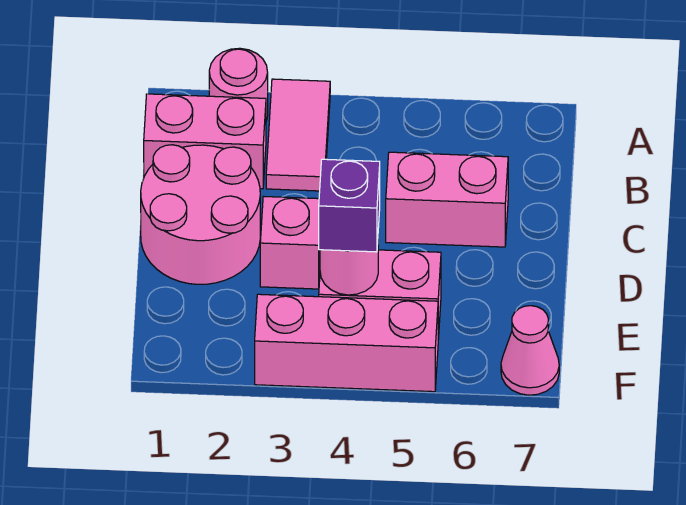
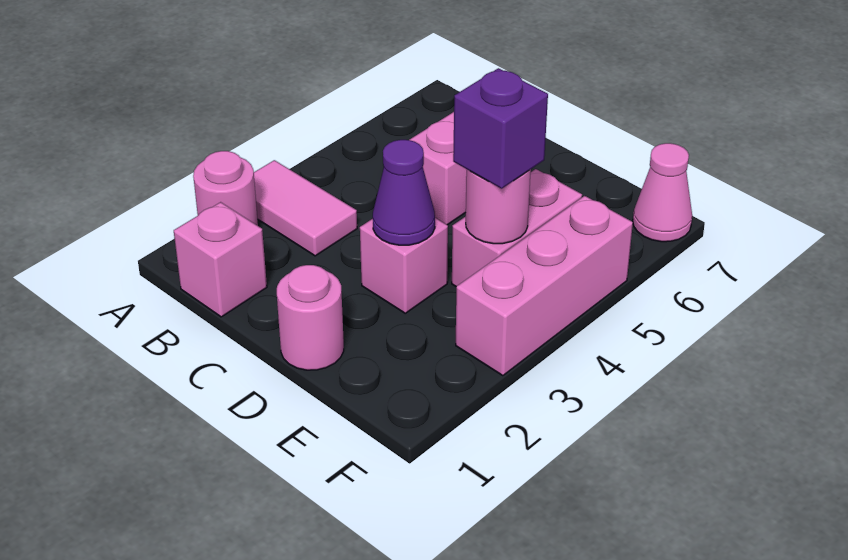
pink 1x2 brick [144,94,266,189] -> pink 1x1 brick [174,202,267,317]
pink 2x2 round brick [141,145,260,284] -> pink 1x1 round brick [277,265,344,370]
none -> purple 1x1 cone [373,140,435,245]

